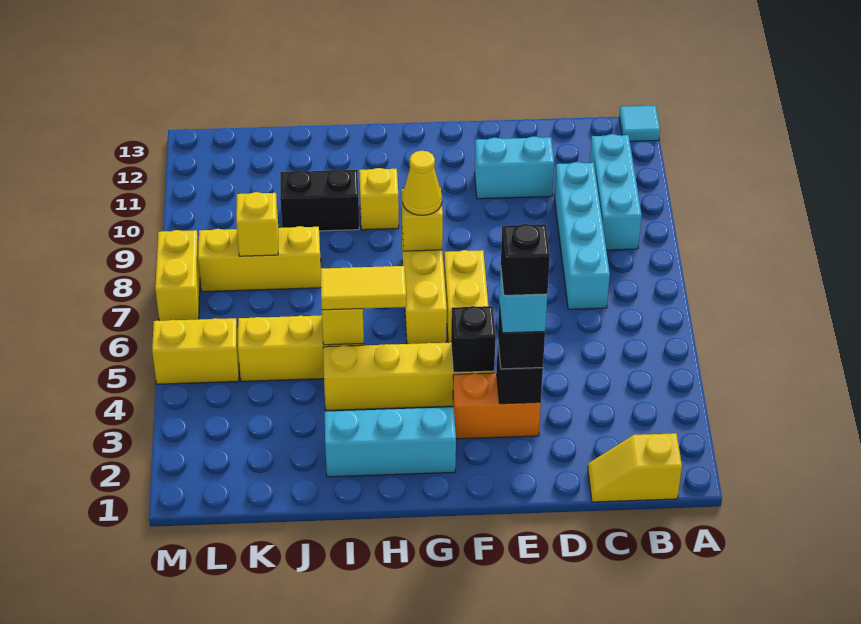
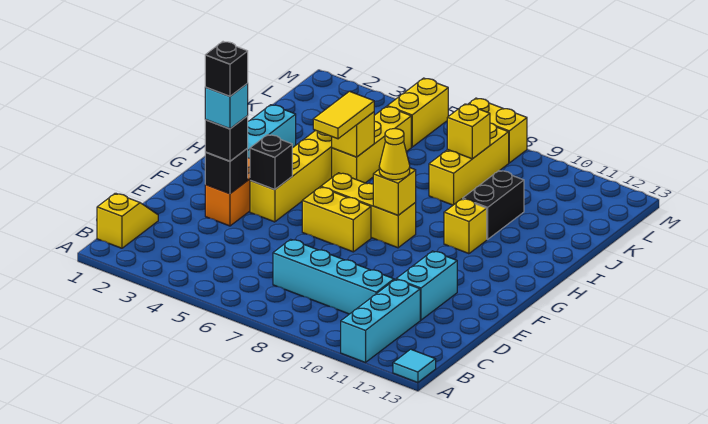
cyan 1x3 brick [590,134,642,250] -> cyan 1x3 brick turned to [341,279,420,363]

